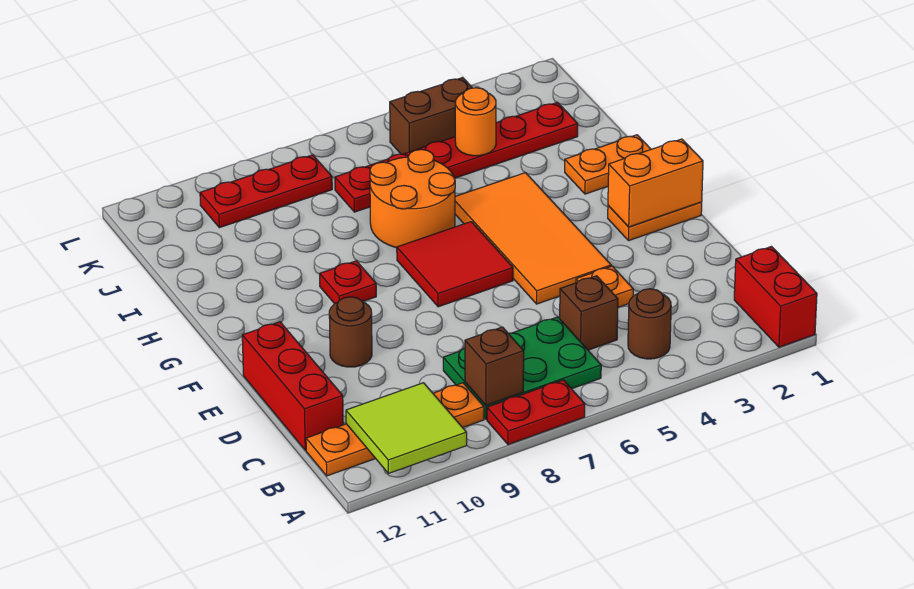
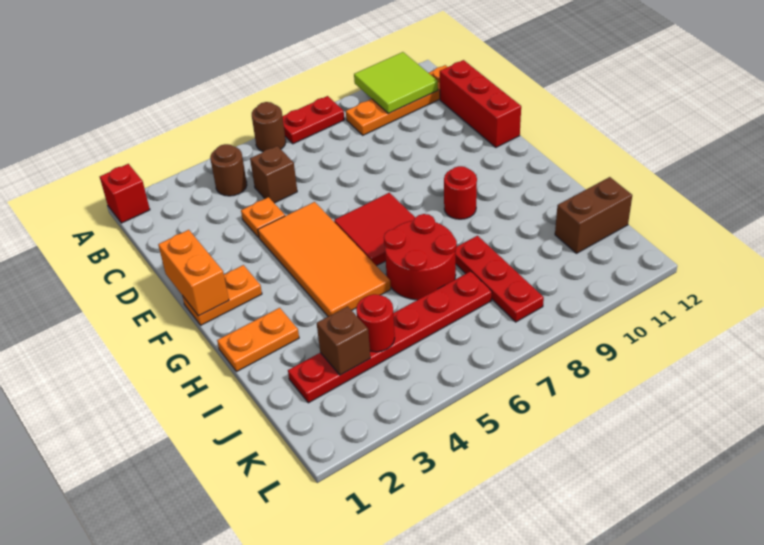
red 1x2 brick [734,247,817,347] -> red 1x1 brick [100,164,150,223]
green 2x3 plate [443,317,601,419] -> none
brown 1x1 brick [465,327,524,405] -> brown 1x1 brick moved to [317,306,370,375]
brown 1x1 round brick [329,297,372,367] -> brown 1x1 round brick moved to [252,102,286,152]
orange 1x2 brick [608,139,703,227] -> orange 1x2 brick turned to [158,230,229,316]
red 1x1 plate [320,261,376,304] -> red 1x1 round brick [444,166,477,219]
orange 2x2 round brick [370,149,455,248] -> red 2x2 round brick [384,214,457,300]
orange 1x1 round brick [455,88,496,156] -> red 1x1 round brick [356,294,395,352]
brown 1x2 brick [390,78,472,154] -> brown 1x2 brick moved to [555,177,632,253]
red 1x3 plate [200,155,332,228] -> red 1x3 plate turned to [456,236,544,322]

